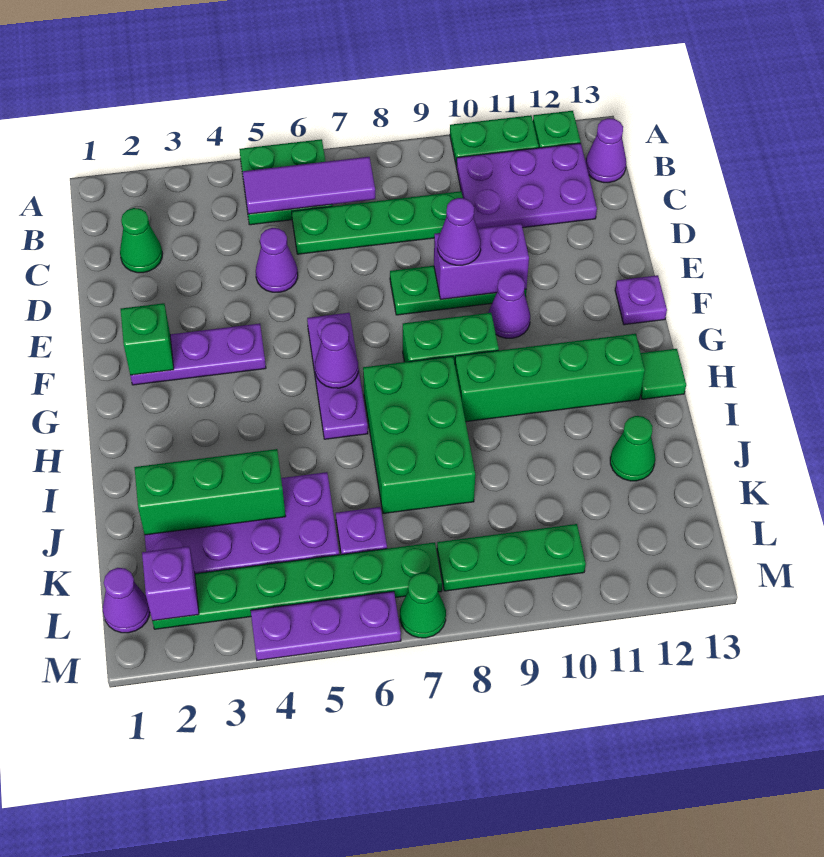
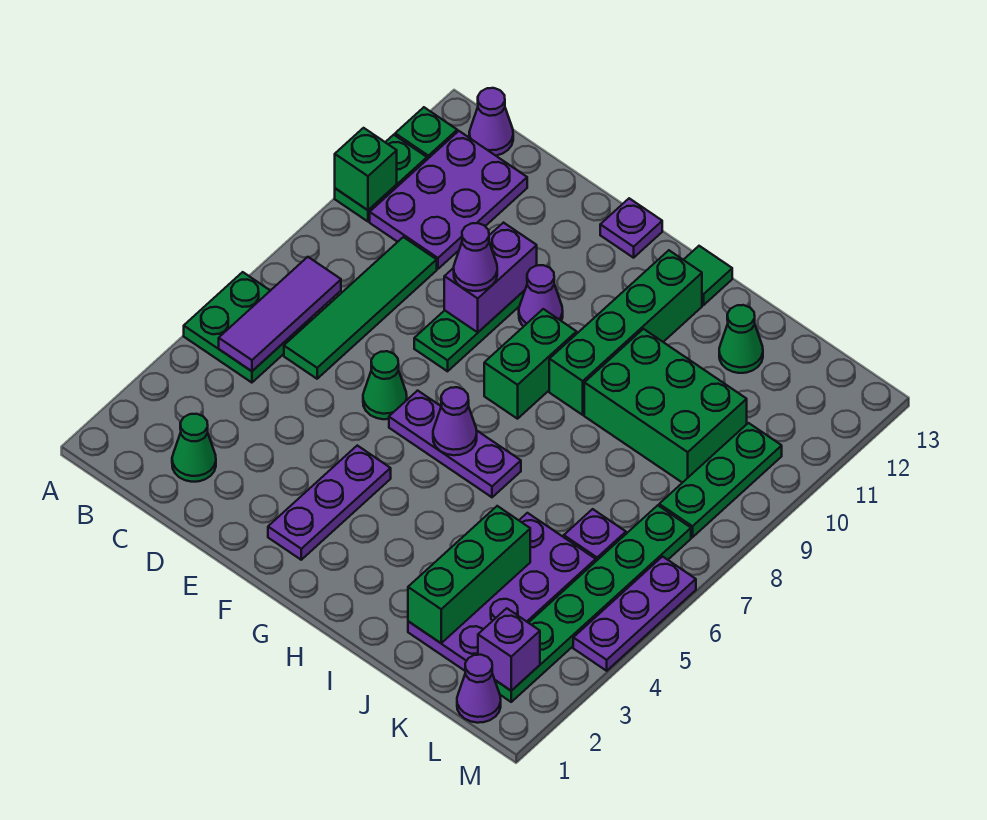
green 1x4 plate [292,191,463,254] -> green 1x4 tile [284,237,437,379]
purple 1x1 cone [256,228,298,292] -> none
green 1x1 brick [121,303,174,375] -> green 1x1 brick moved to [335,128,397,210]
green 2x3 brick [363,356,475,514] -> green 2x3 brick moved to [584,329,747,483]
green 1x1 cone [400,573,446,638] -> green 1x1 cone moved to [363,351,407,419]

